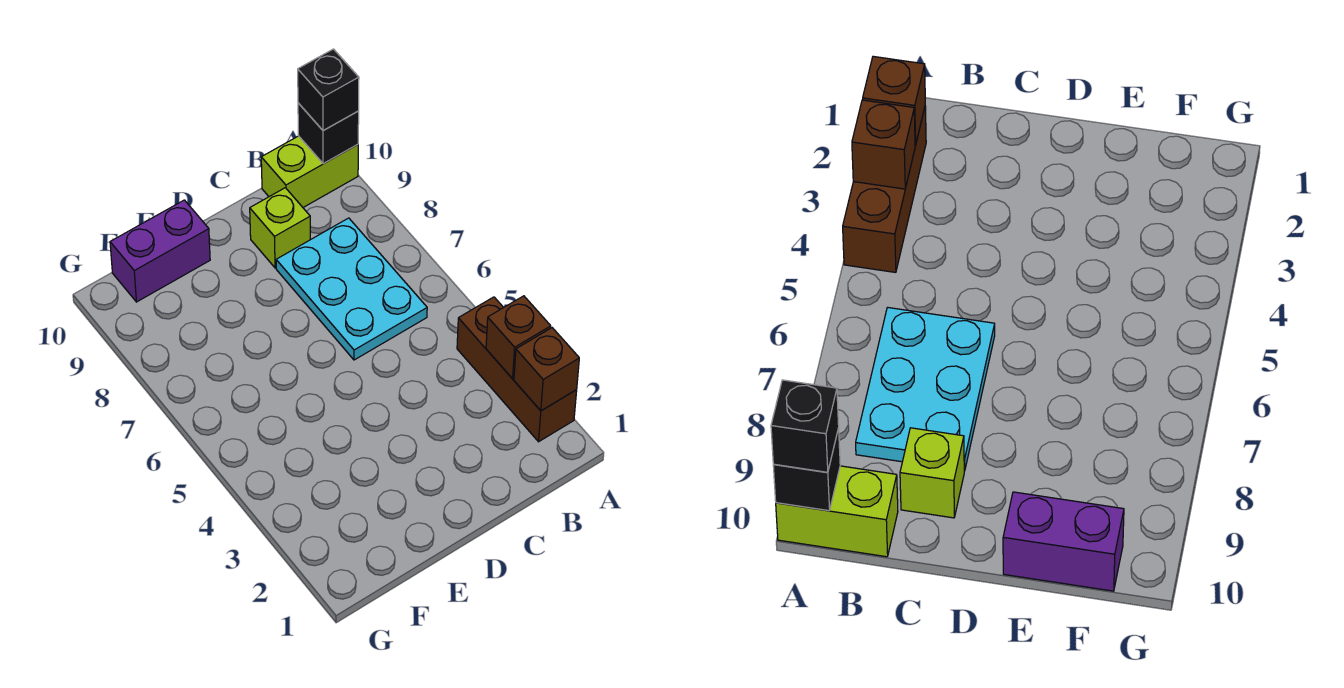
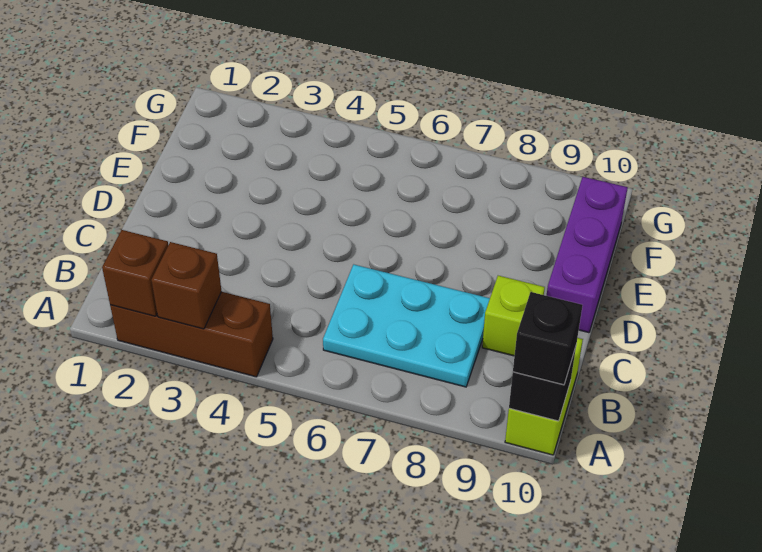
purple 1x2 brick [110,200,210,302] -> purple 1x3 brick [547,177,628,333]

